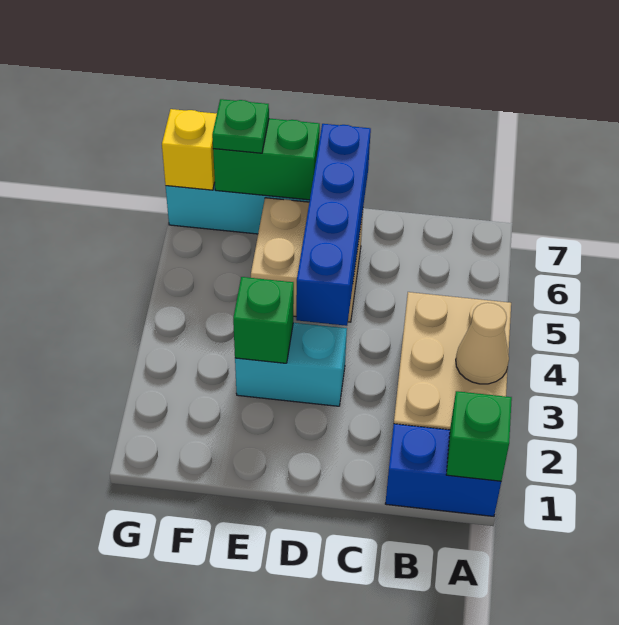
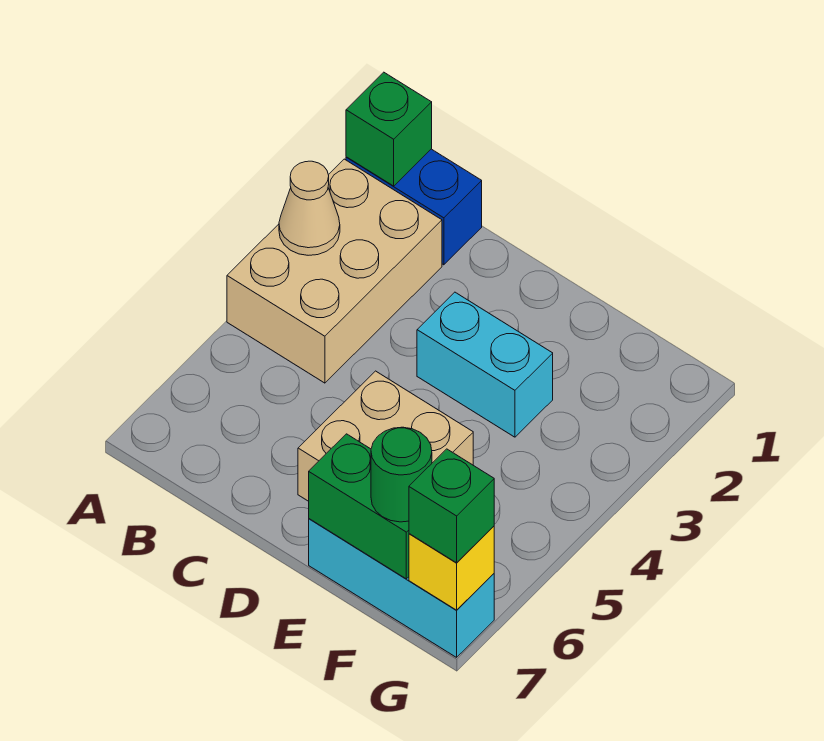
blue 1x4 brick [296,124,371,326] -> none
green 1x1 brick [233,277,294,363] -> green 1x1 brick moved to [409,449,494,563]
green 1x1 plate [212,99,269,153] -> green 1x1 round brick [371,427,432,522]

